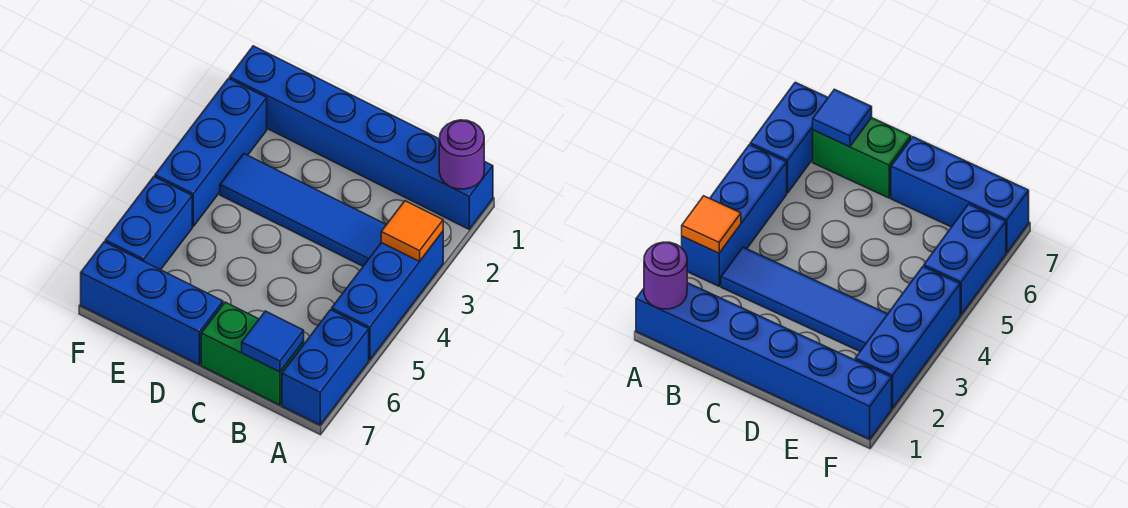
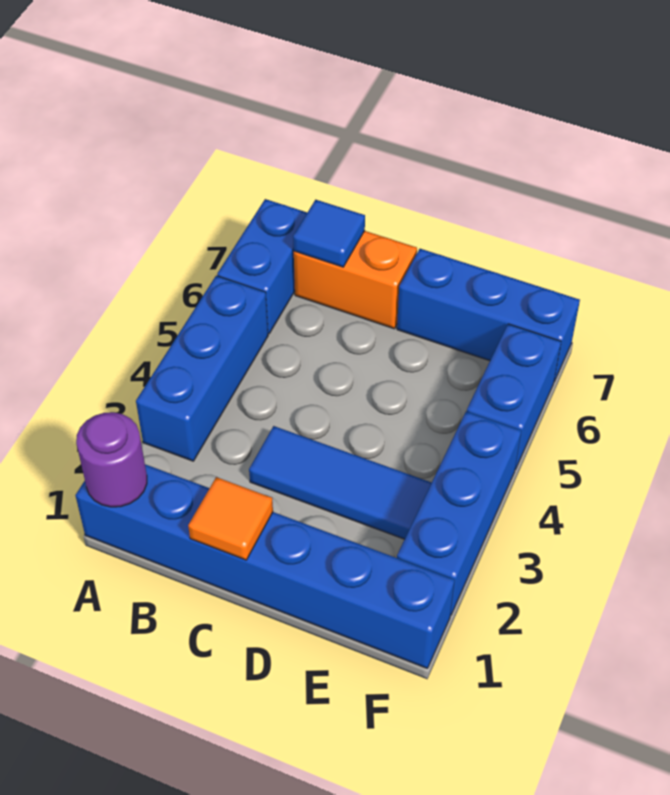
orange 1x1 tile [381,201,443,261] -> orange 1x1 tile moved to [188,477,273,560]
blue 1x4 tile [220,154,386,266] -> blue 1x3 tile [249,426,432,539]
green 1x2 brick [201,302,304,405] -> orange 1x2 brick [294,231,417,329]

